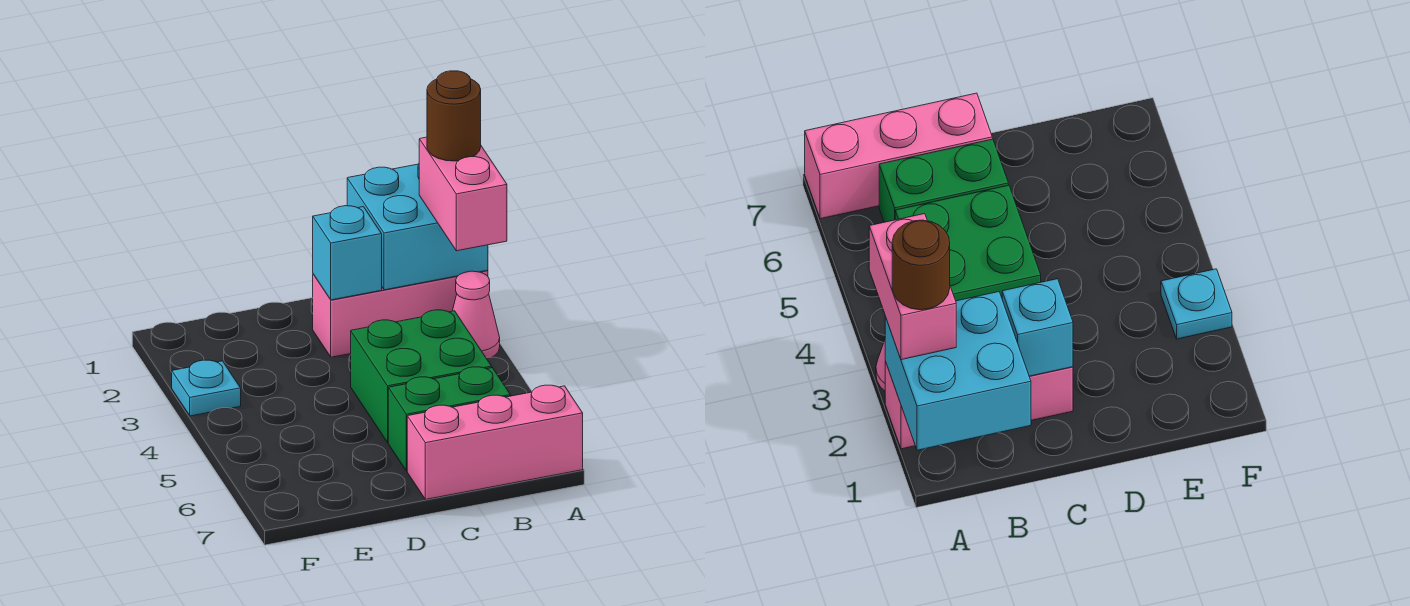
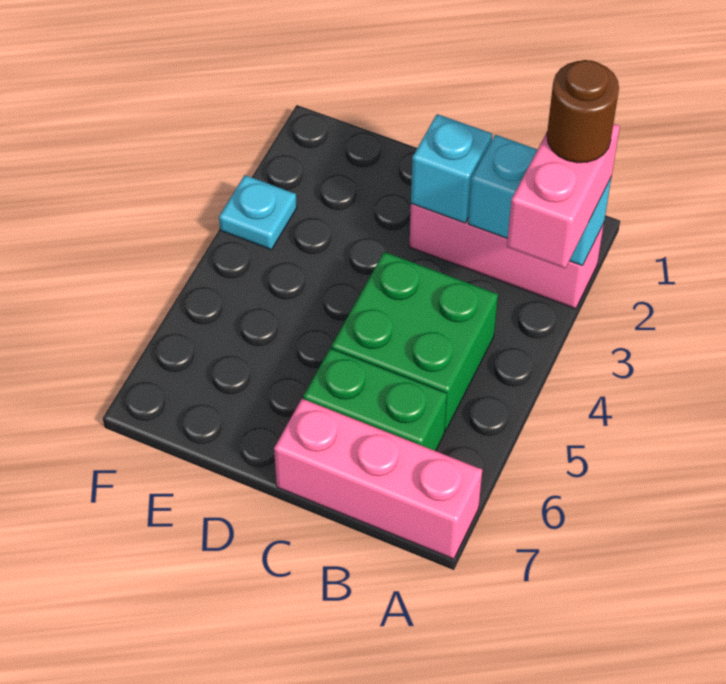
cyan 2x2 brick [347,164,488,290] -> cyan 1x2 brick [468,135,612,266]
pink 1x1 cone [453,271,500,358] -> none

